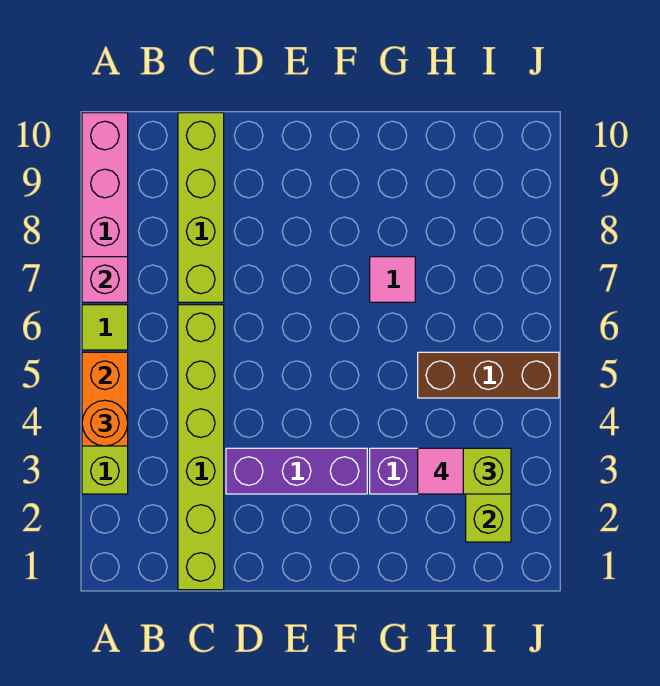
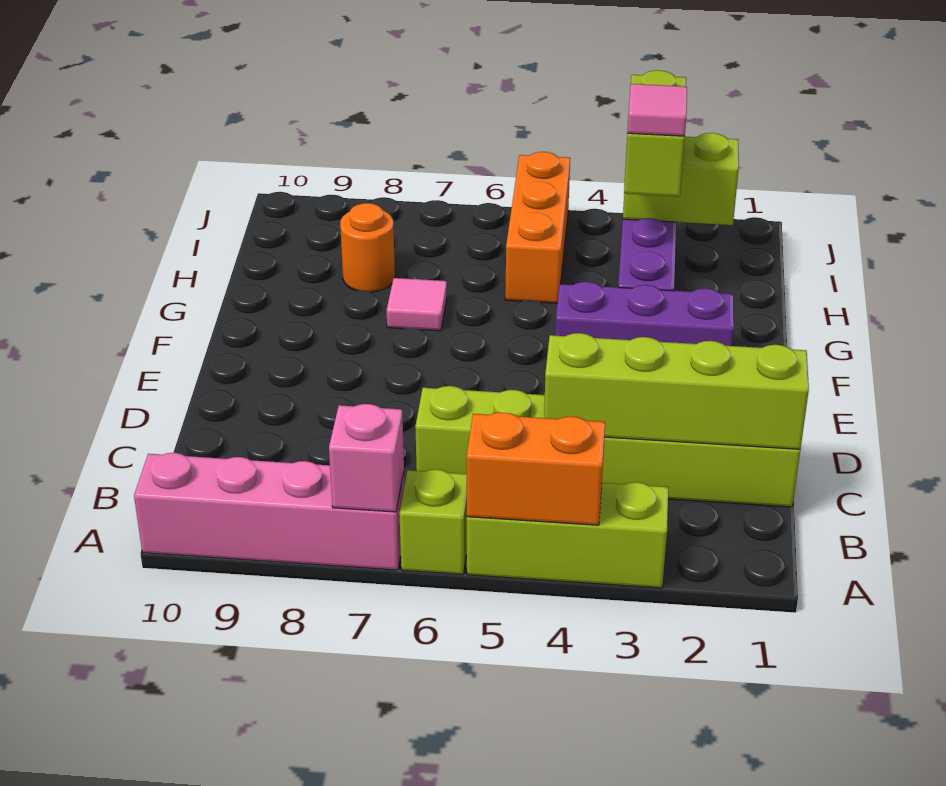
orange 1x1 round brick [82,400,128,446] -> orange 1x1 round brick moved to [340,203,395,292]
lime 1x1 tile [82,305,128,350] -> lime 1x1 brick [399,470,467,575]
lime 1x4 brick [178,113,224,302] -> lime 1x4 brick moved to [544,333,809,449]
purple 1x3 brick [226,448,367,494] -> purple 1x3 brick turned to [555,282,734,346]
brown 1x3 brick [418,352,559,398] -> orange 1x3 brick [505,152,570,303]

